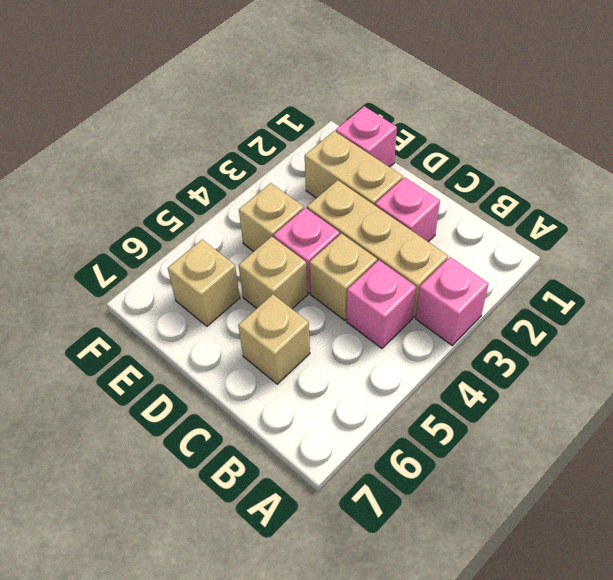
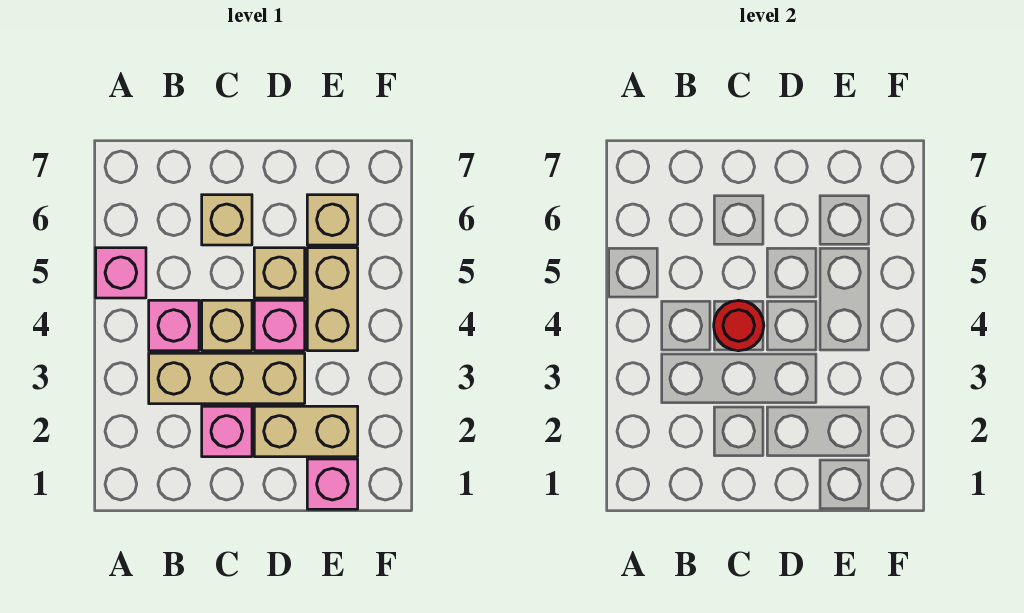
pink 1x1 brick [416,257,489,345] -> pink 1x1 brick moved to [96,248,146,298]
none -> red 1x1 round brick [714,300,764,351]
tan 1x1 brick [239,183,304,251] -> tan 1x2 brick [307,248,358,351]

